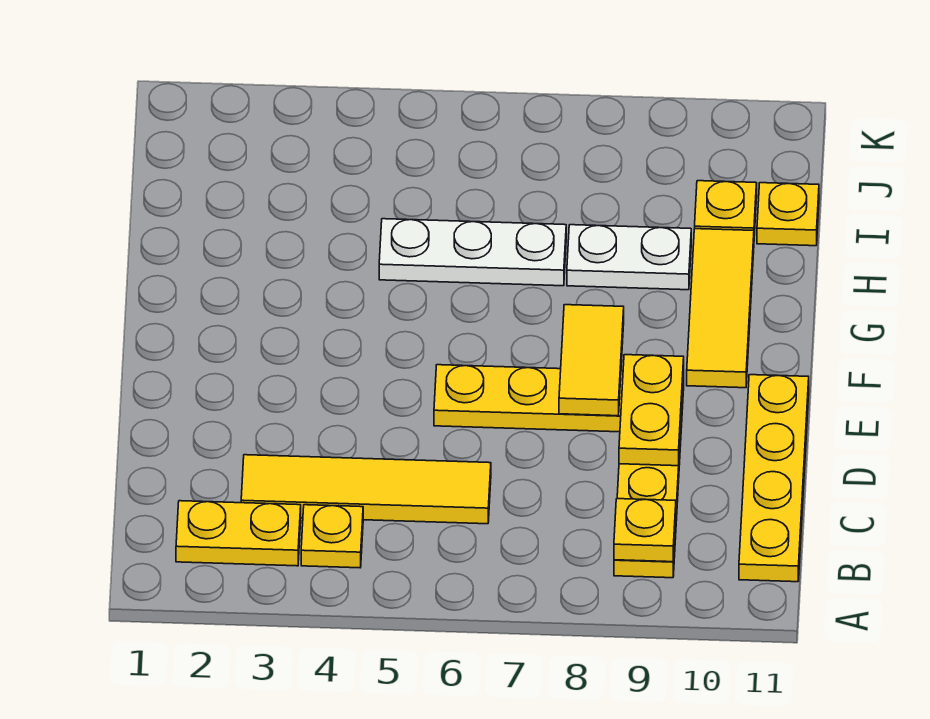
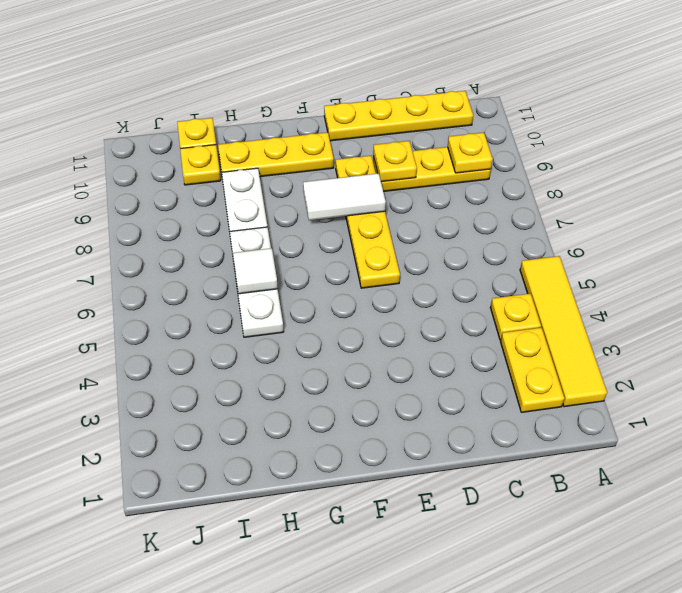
yellow 1x4 tile [241,455,491,524] -> yellow 1x4 tile moved to [520,256,607,407]
yellow 1x2 plate [619,355,684,466] -> yellow 1x1 plate [373,141,417,182]
yellow 1x2 tile [559,305,624,416] -> white 1x2 tile [303,173,386,220]
yellow 1x3 tile [687,229,754,388] -> yellow 1x3 plate [218,132,334,177]
none -> white 1x1 tile [233,248,278,294]

